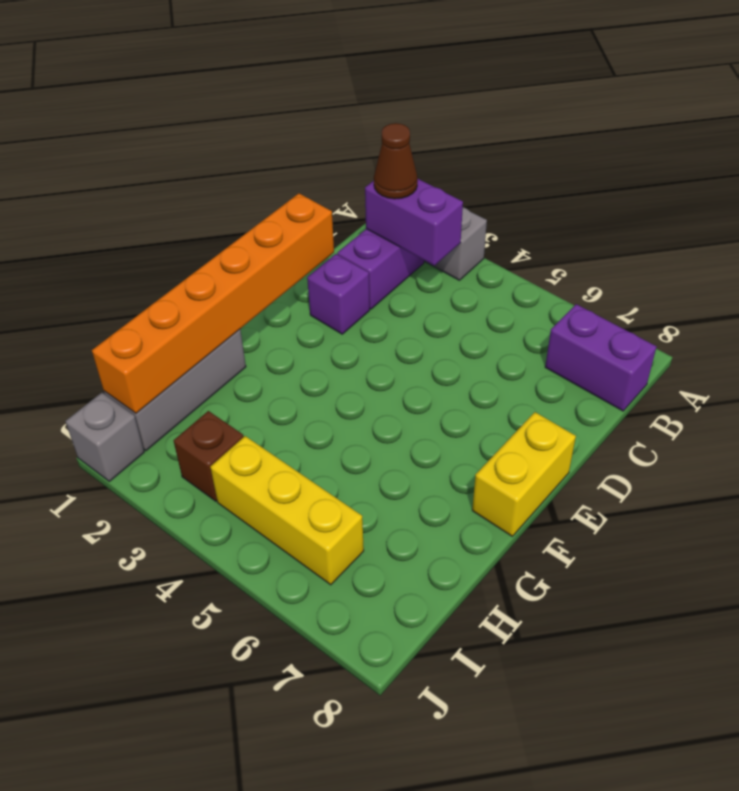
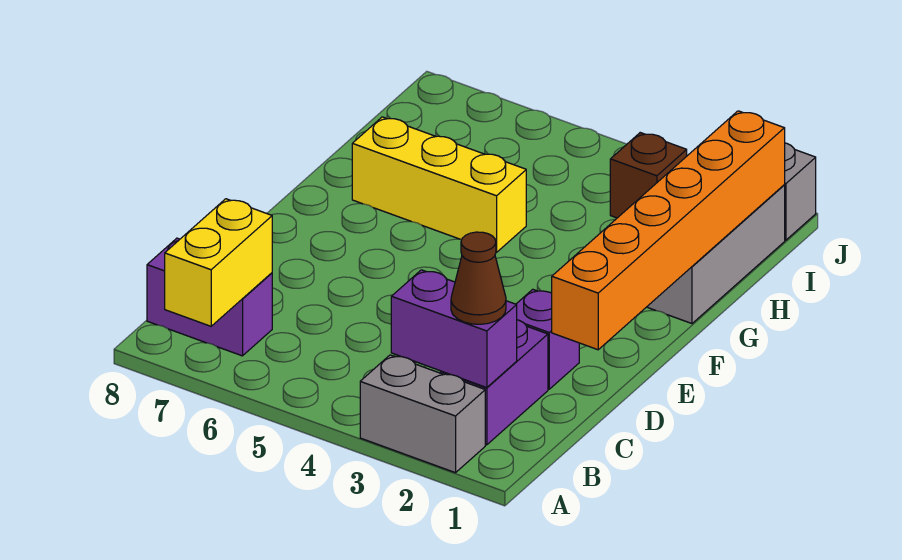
yellow 1x2 brick [472,412,576,536] -> yellow 1x2 brick moved to [165,199,272,326]
yellow 1x3 brick [210,436,364,585] -> yellow 1x3 brick moved to [352,117,526,252]

